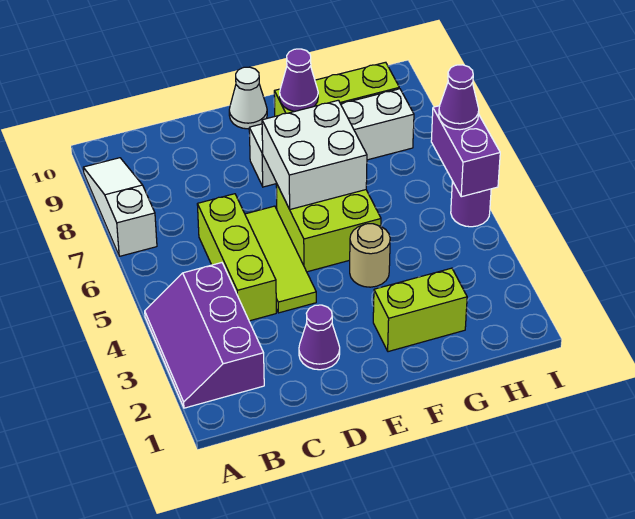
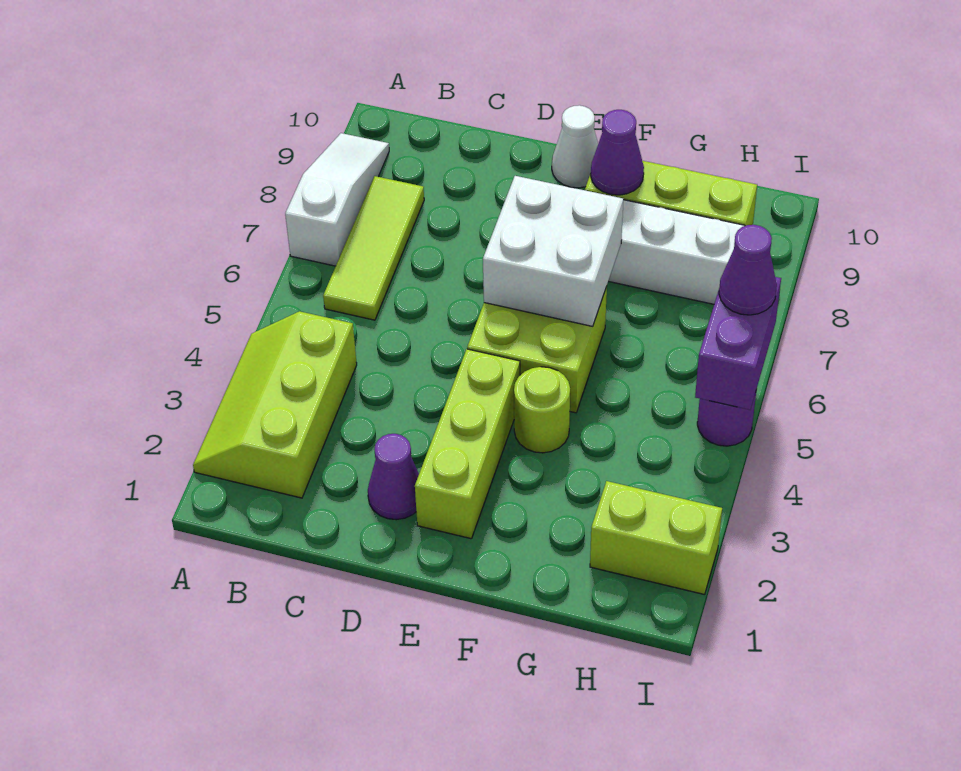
purple 2x3 slope [145,263,264,408] -> lime 2x3 slope [193,311,357,498]
lime 1x3 brick [197,194,276,321] -> lime 1x3 brick moved to [415,349,520,539]
lime 1x3 tile [245,206,316,313] -> lime 1x3 tile moved to [323,176,424,320]
lime 1x2 brick [373,268,467,352] -> lime 1x2 brick moved to [590,481,722,595]
tan 1x1 round brick [350,224,390,287] -> lime 1x1 round brick [514,367,570,453]

